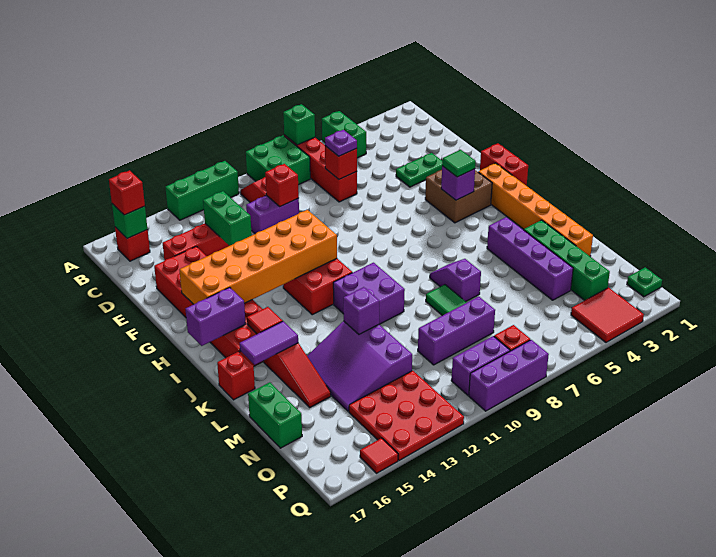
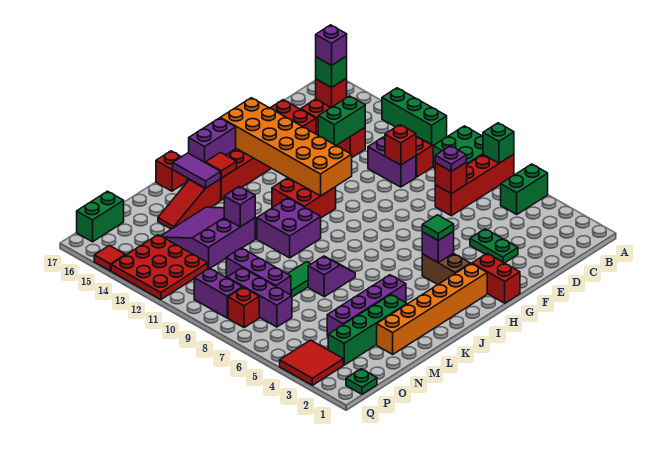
red 1x1 brick [109,170,145,215] -> purple 1x1 brick [316,25,347,65]
red 1x2 brick [480,143,528,186] -> red 1x2 brick turned to [472,254,520,303]
brown 2x2 brick [425,170,492,223] -> brown 1x2 brick [422,253,470,284]
purple 1x2 brick [186,287,245,346] -> purple 1x2 brick turned to [189,118,236,162]
green 1x2 brick [248,382,302,448] -> green 1x2 brick moved to [77,191,124,242]
purple 1x3 brick [469,340,549,411] -> purple 1x3 brick moved to [227,268,292,327]

